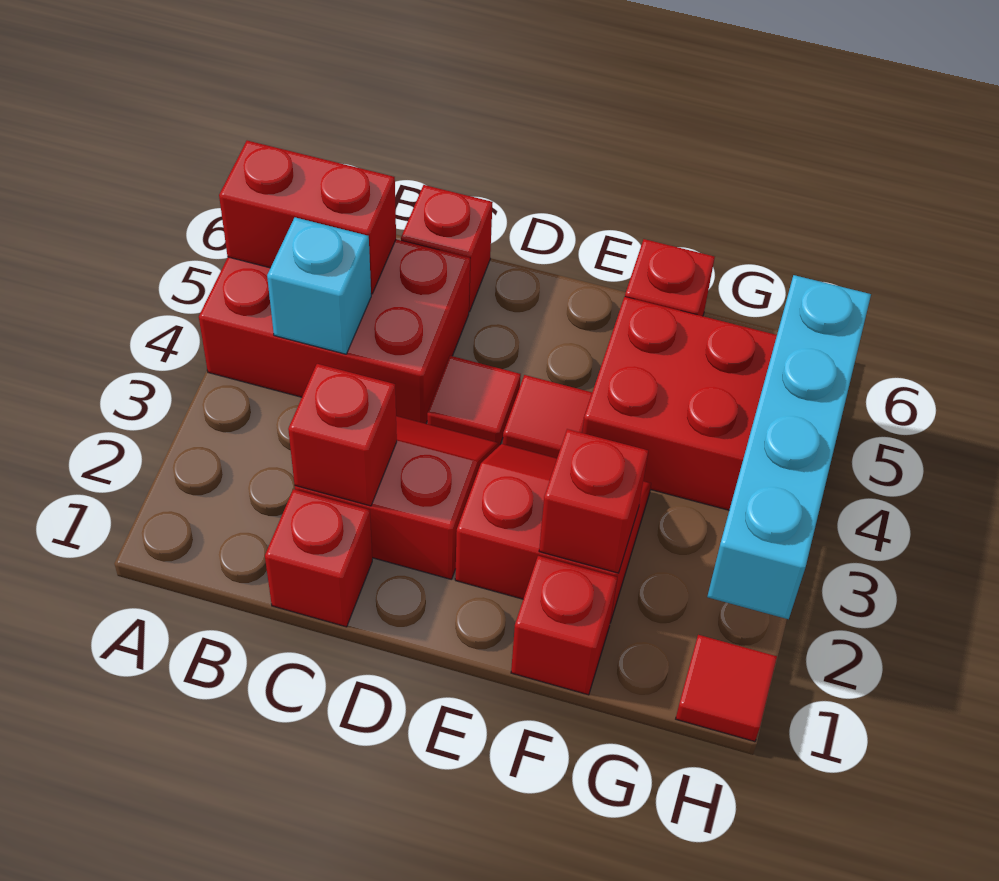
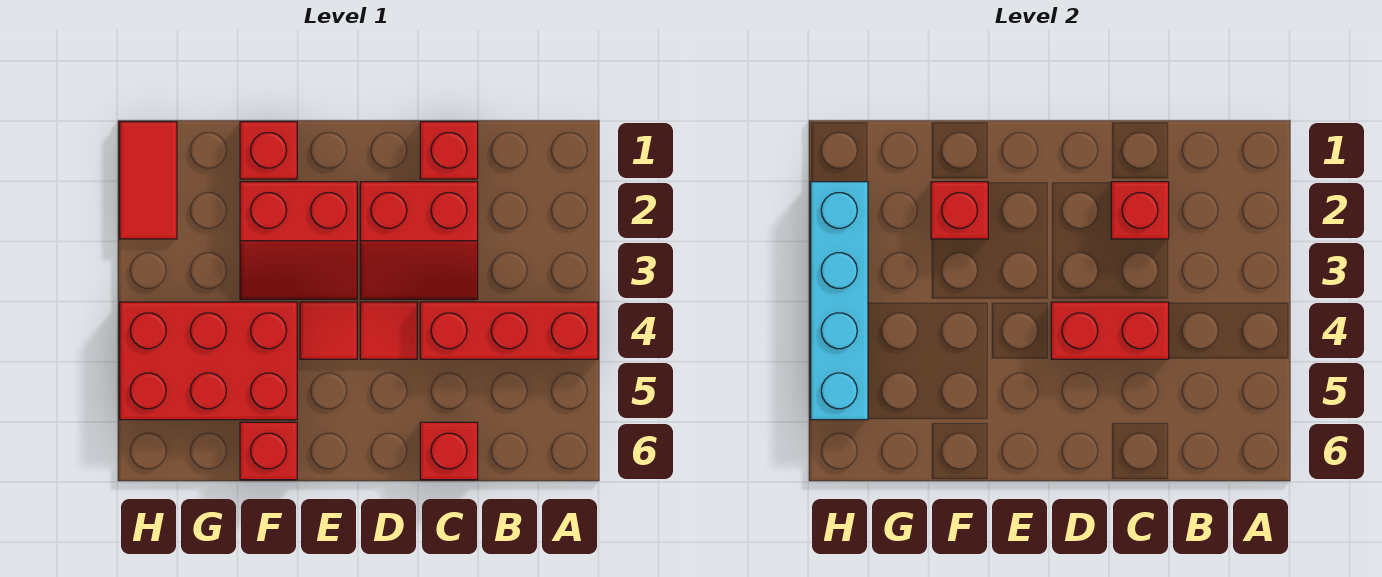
red 2x3 brick [199,239,470,424] -> red 1x3 brick [420,302,598,359]
red 1x2 brick [219,141,396,294] -> red 1x2 brick moved to [1051,302,1169,359]
cyan 1x1 brick [267,217,371,354] -> none
red 1x1 tile [676,635,777,742] -> red 1x2 tile [120,122,177,239]

